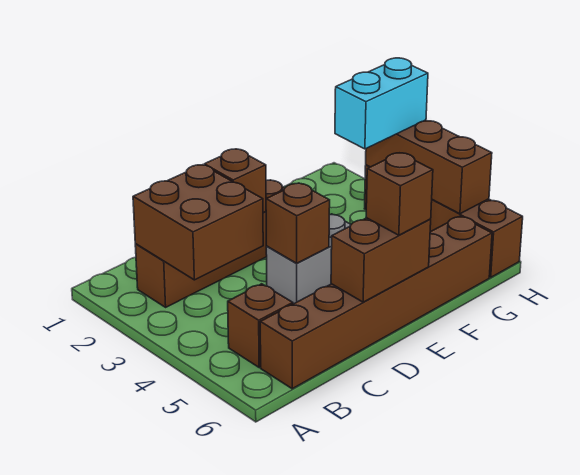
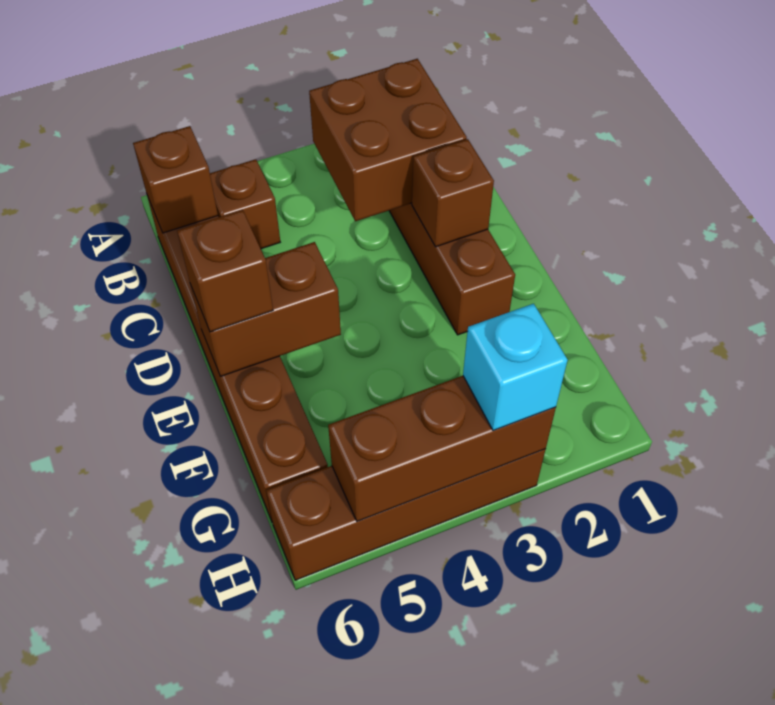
grey 1x2 brick [266,214,351,304] -> none
brown 1x1 brick [266,183,330,263] -> brown 1x1 brick moved to [133,126,218,233]
brown 1x2 brick [331,218,431,302] -> brown 1x2 brick turned to [190,242,341,376]
cyan 1x2 brick [335,58,428,149] -> cyan 1x1 brick [463,304,568,431]

